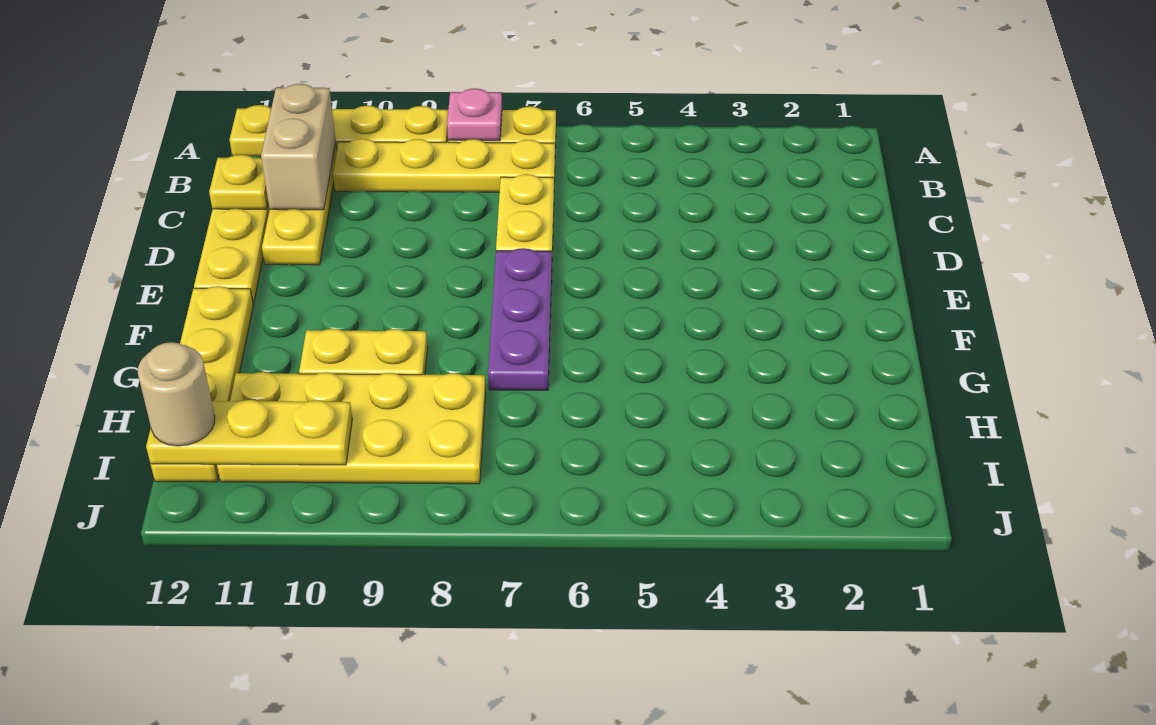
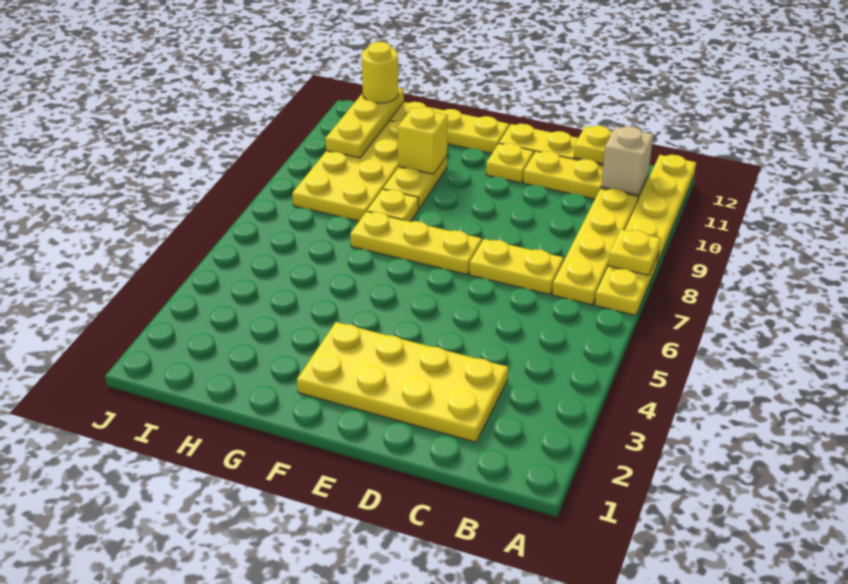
pink 1x1 plate [447,88,502,141] -> yellow 1x1 plate [608,229,661,275]
tan 1x2 brick [261,84,336,210] -> tan 1x1 brick [601,126,653,195]
none -> yellow 2x4 plate [297,322,508,442]
purple 1x3 plate [488,248,552,390] -> yellow 1x3 plate [350,212,482,275]
none -> yellow 1x1 plate [486,143,534,183]
none -> yellow 1x1 plate [367,189,418,222]
none -> yellow 1x1 brick [398,107,448,174]
tan 1x1 round brick [138,342,215,446] -> yellow 1x1 round brick [361,42,398,103]

